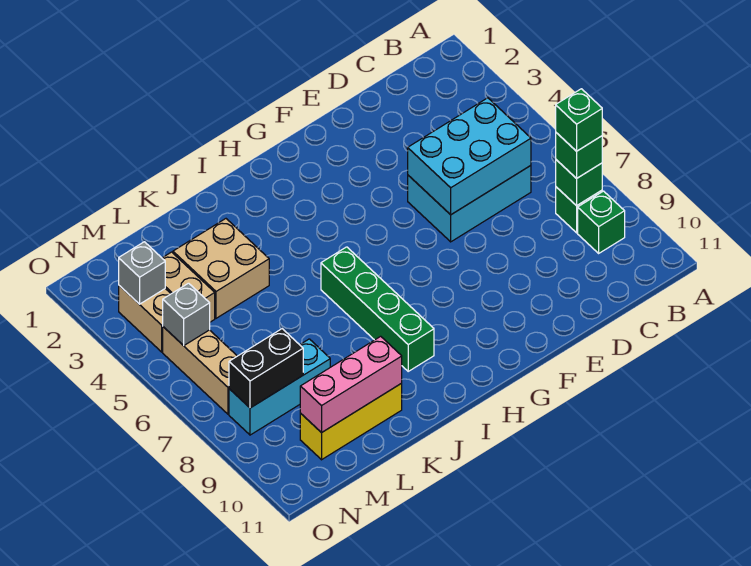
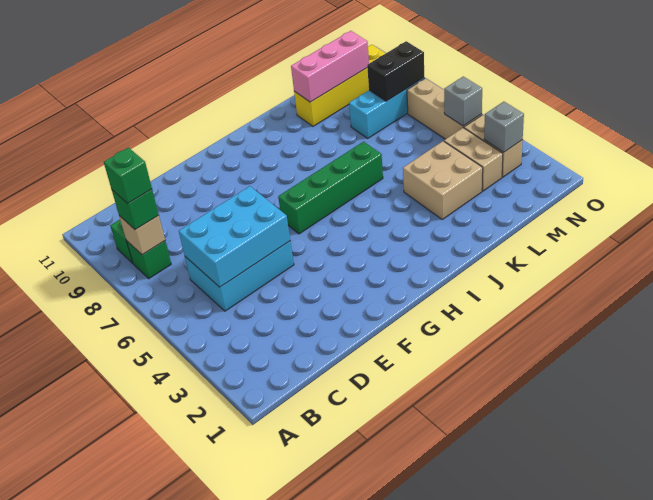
green 1x1 brick [556,160,602,206] -> tan 1x1 brick [119,215,165,255]
green 1x4 brick [321,247,434,371] -> green 1x4 brick turned to [278,142,383,234]
yellow 1x3 brick [300,383,402,460] -> yellow 1x4 brick [294,45,386,126]

